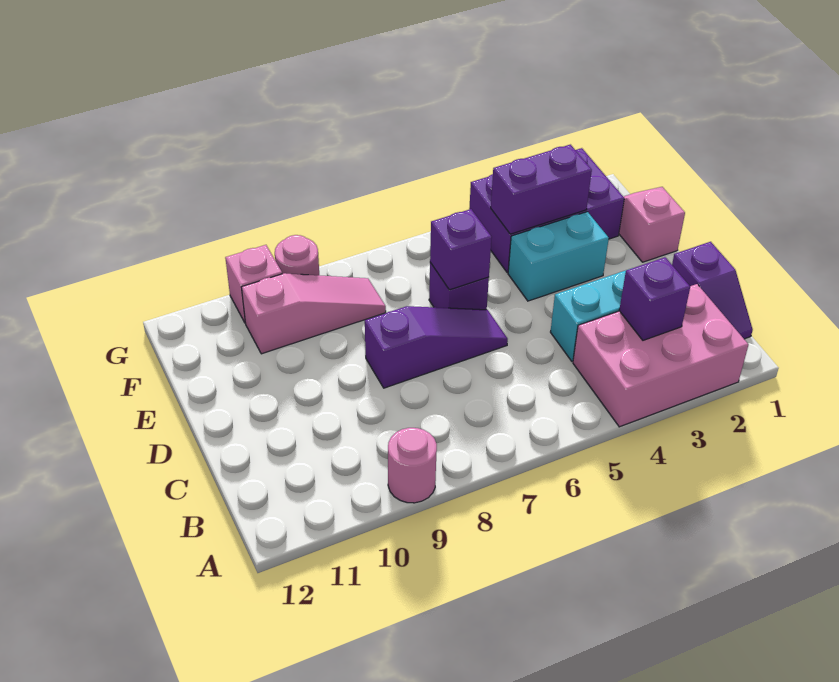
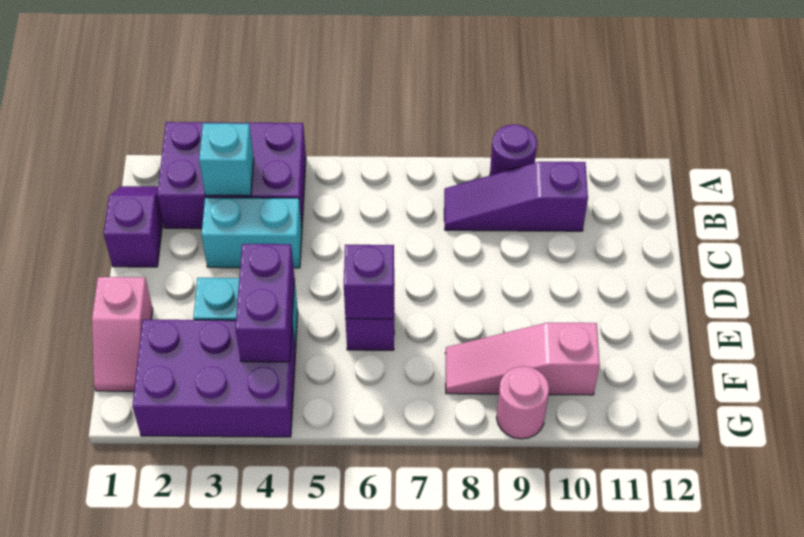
pink 2x3 brick [573,284,748,427] -> purple 2x3 brick [157,122,306,229]
pink 1x1 round brick [388,428,437,503] -> purple 1x1 round brick [490,125,537,175]
purple 1x1 brick [619,257,690,340] -> cyan 1x1 brick [199,123,254,196]
purple 1x3 slope [365,306,508,388] -> purple 1x3 slope moved to [444,162,588,231]
purple 1x2 brick [491,145,592,234] -> purple 1x2 brick turned to [235,244,295,362]
pink 1x1 brick [225,245,282,323] -> none

